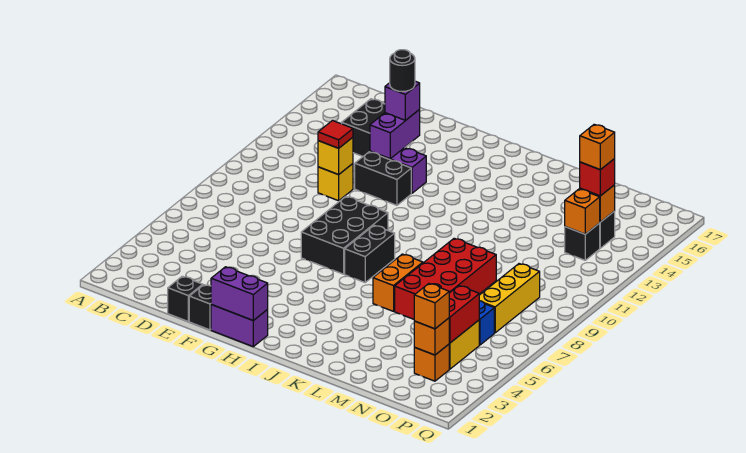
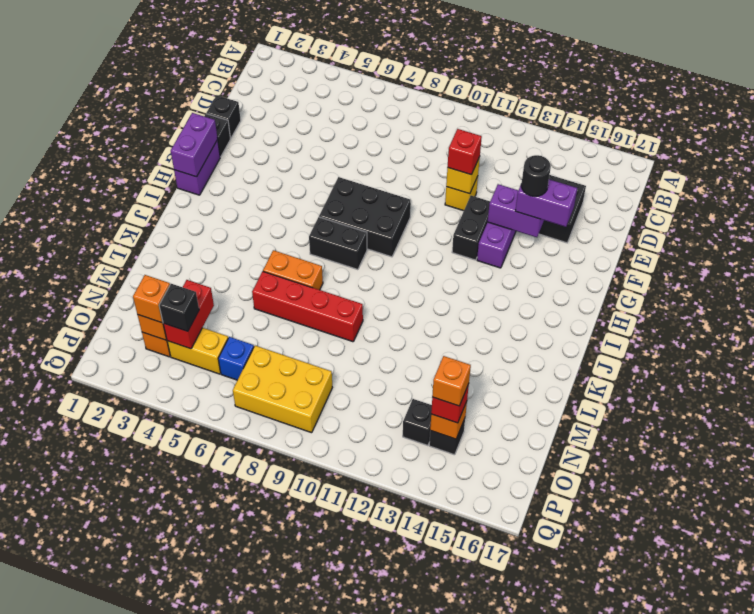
red 1x1 tile [318,121,353,148] -> red 1x1 brick [448,129,482,175]
purple 1x1 brick [385,81,420,121] -> purple 1x2 brick [515,179,577,227]
red 2x4 brick [395,238,496,319] -> red 1x4 brick [252,271,363,342]
red 1x2 brick [449,286,479,343] -> red 1x2 brick turned to [163,280,214,349]
none -> black 1x1 brick [159,284,199,331]
yellow 1x3 brick [479,264,540,333] -> yellow 2x3 brick [233,346,332,433]
orange 1x1 brick [565,189,600,234] -> none

